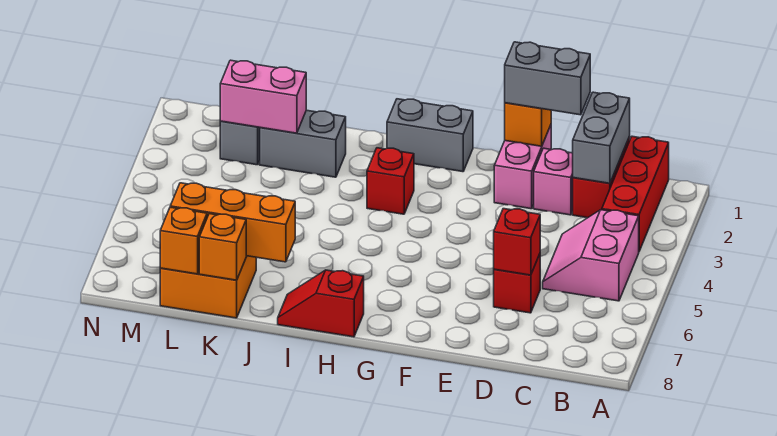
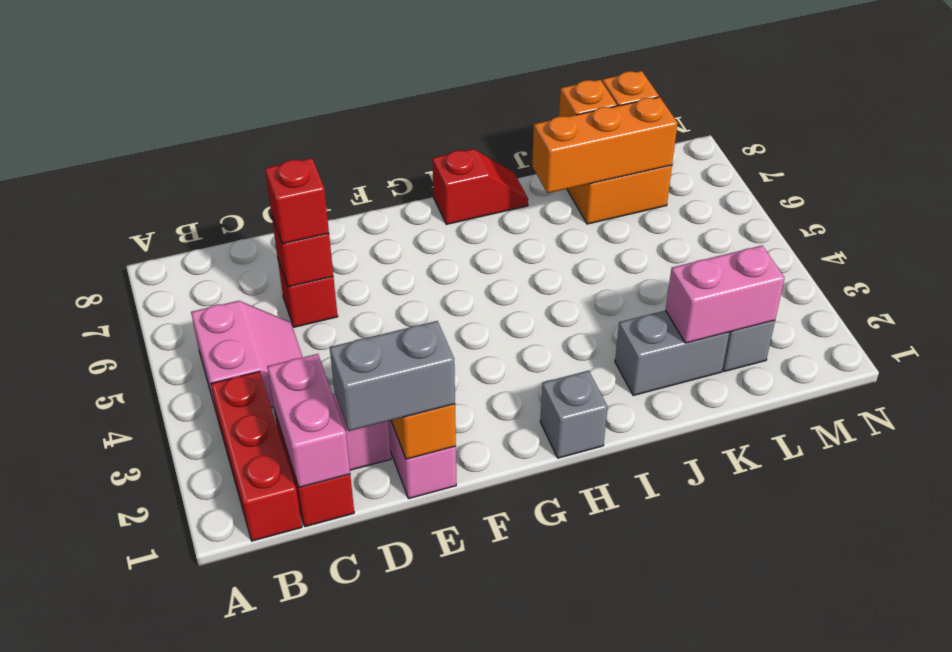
grey 1x2 brick [573,92,630,183] -> pink 1x2 brick [267,354,350,488]
grey 1x2 brick [387,99,473,172] -> grey 1x1 brick [540,371,608,458]
red 1x1 brick [367,148,414,214] -> red 1x1 brick moved to [265,158,329,244]

